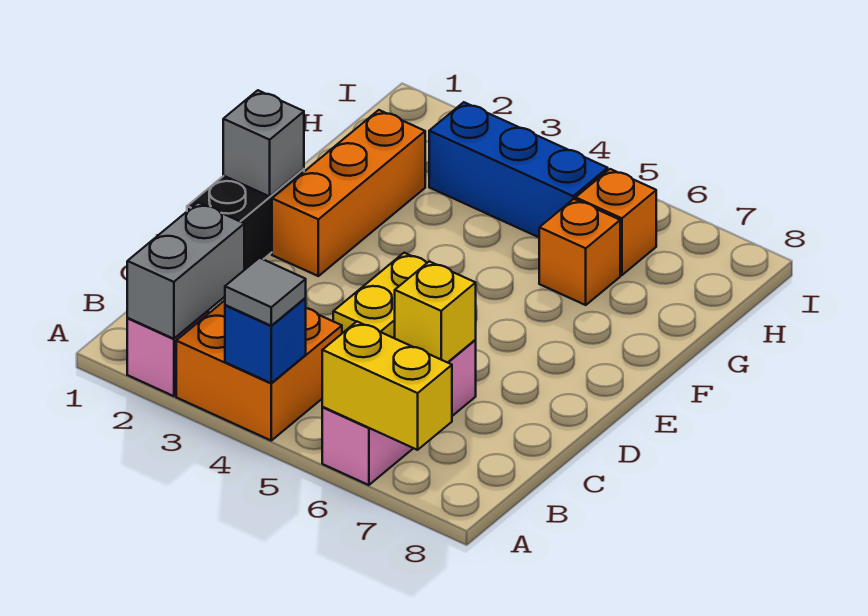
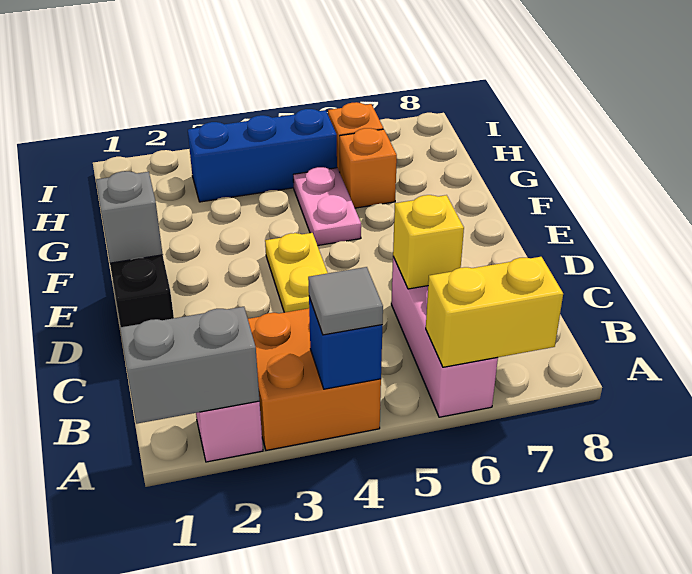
grey 1x2 brick [127,203,244,339] -> grey 1x2 brick turned to [120,307,259,424]
orange 1x3 brick [272,110,425,276] -> none
none -> pink 1x2 plate [293,167,361,246]

